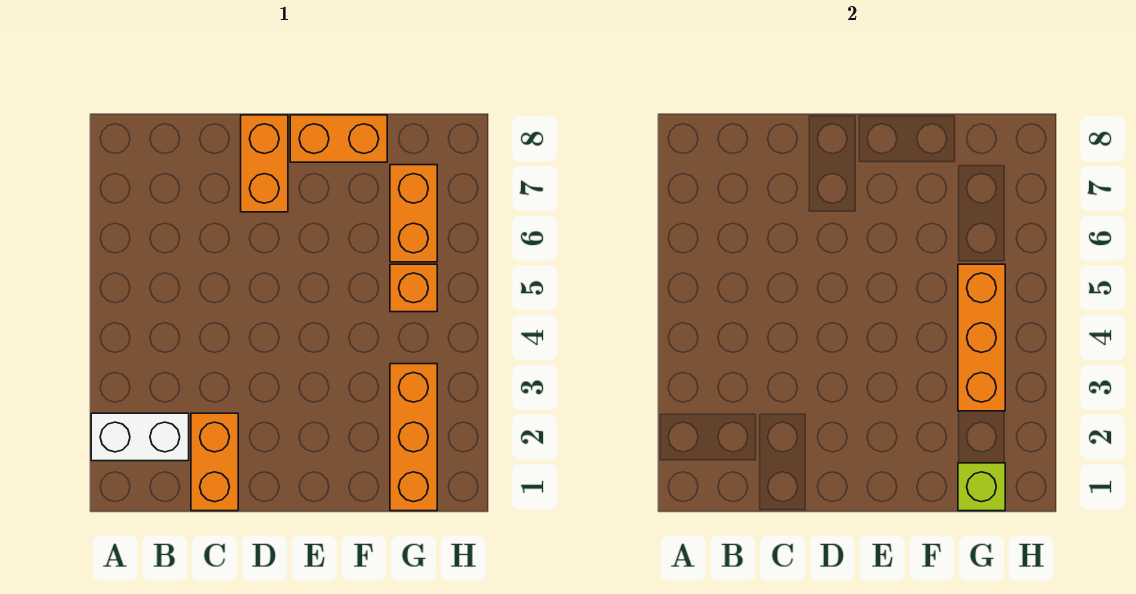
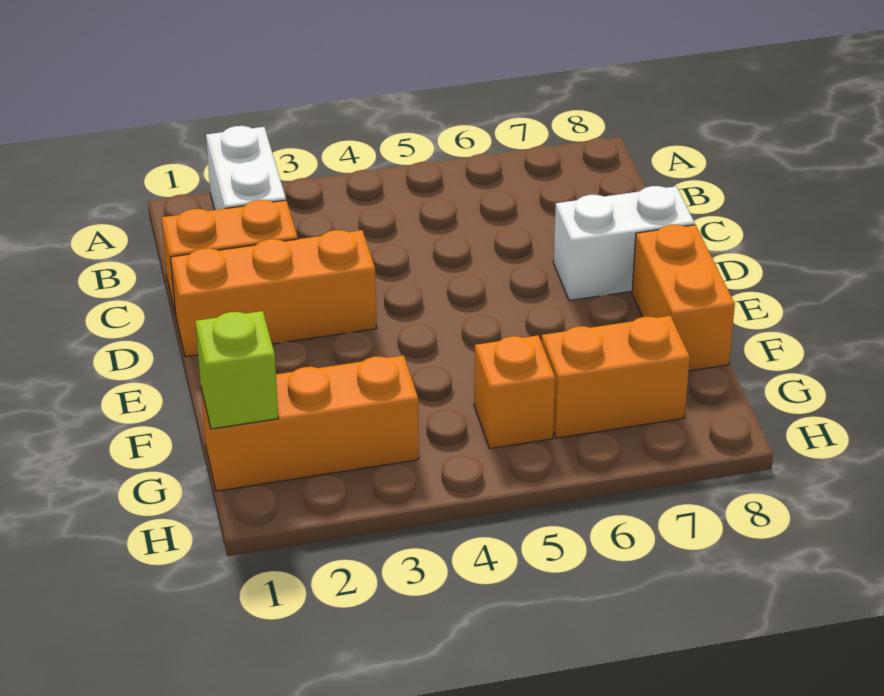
orange 1x2 brick [241,115,288,212] -> white 1x2 brick [553,186,695,301]
orange 1x3 brick [958,264,1005,411] -> orange 1x3 brick moved to [171,230,376,357]

